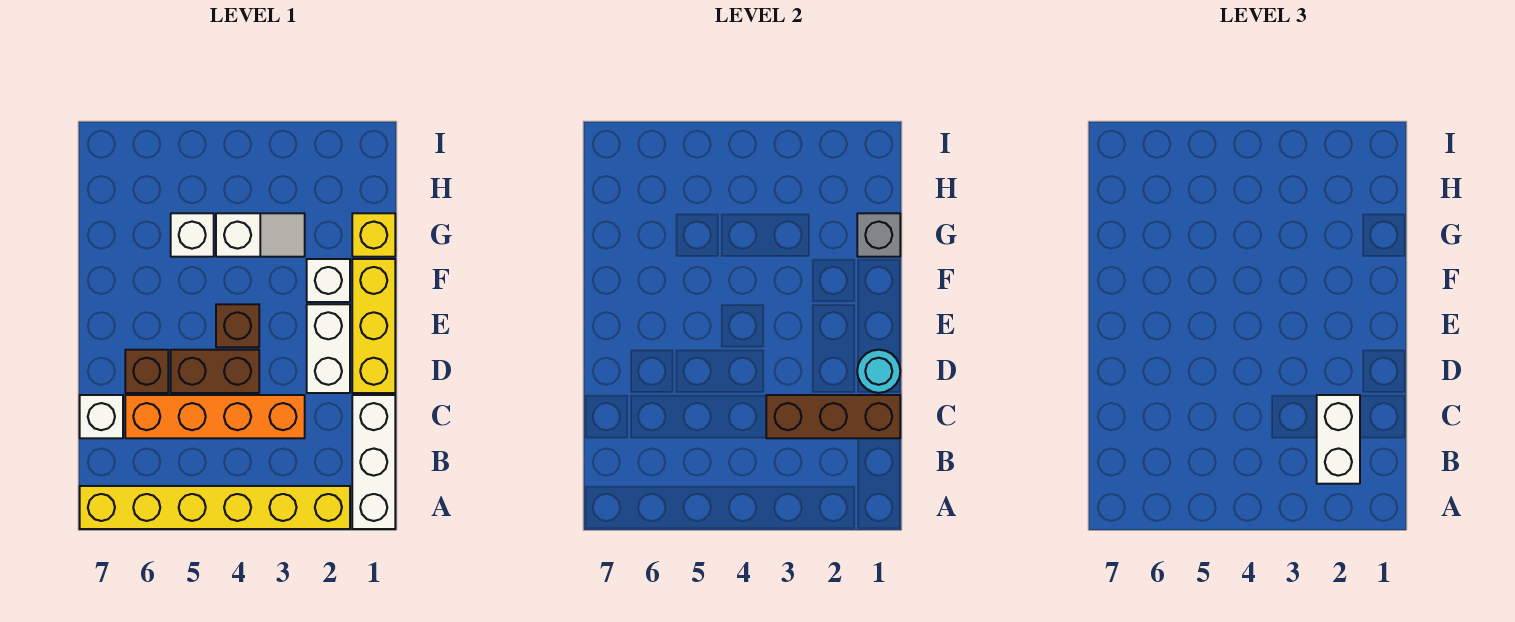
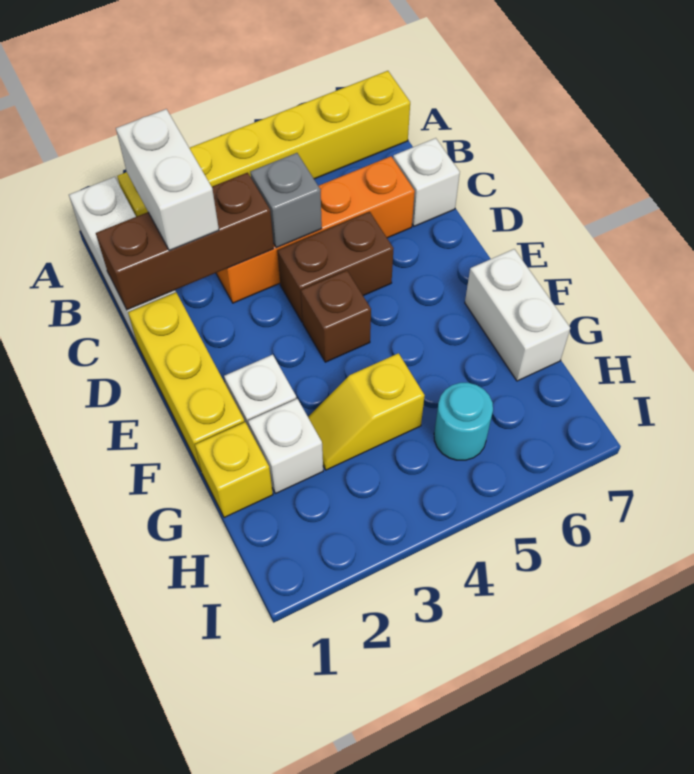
cyan 1x1 round brick [857,350,900,393] -> cyan 1x1 round brick moved to [434,383,493,460]
white 1x2 brick [307,304,350,393] -> white 1x2 brick moved to [465,249,570,381]
brown 1x1 brick [125,350,168,393] -> none
grey 1x1 brick [857,213,900,257] -> grey 1x1 brick moved to [250,153,322,248]
white 1x2 slope [216,213,305,257] -> yellow 1x2 slope [308,353,425,470]
white 1x1 brick [171,213,214,257] -> white 1x1 brick moved to [248,399,323,494]

